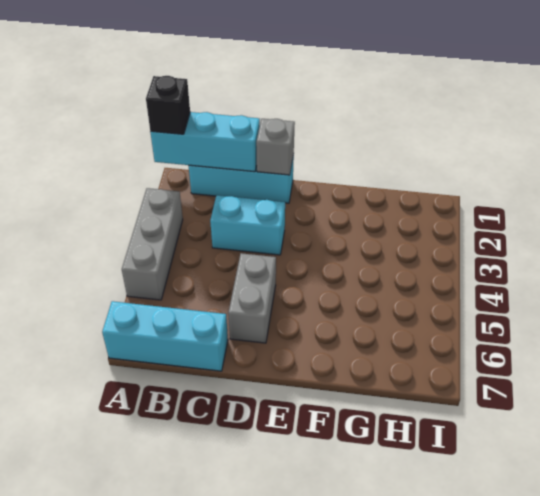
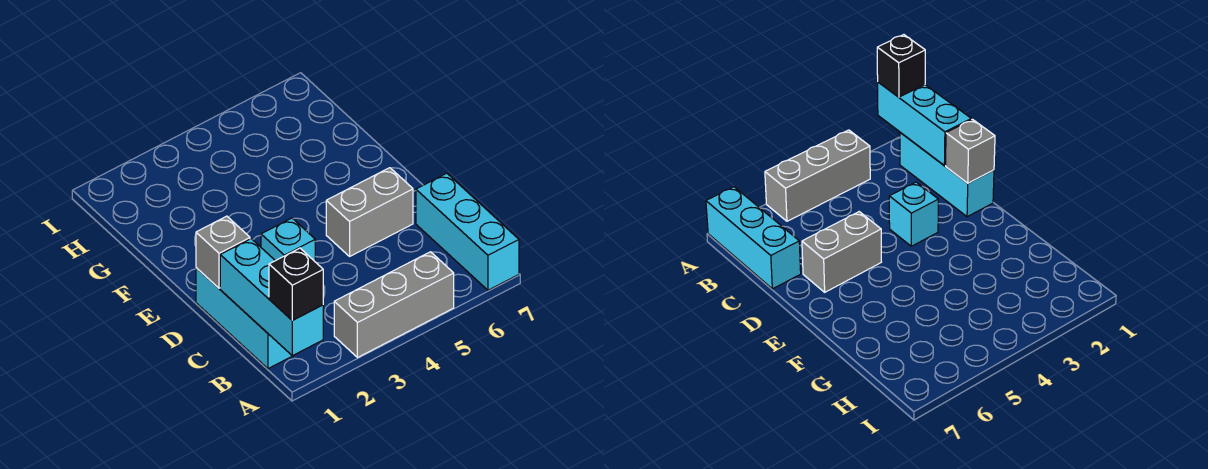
cyan 1x2 brick [210,195,285,255] -> cyan 1x1 brick [261,218,315,261]

